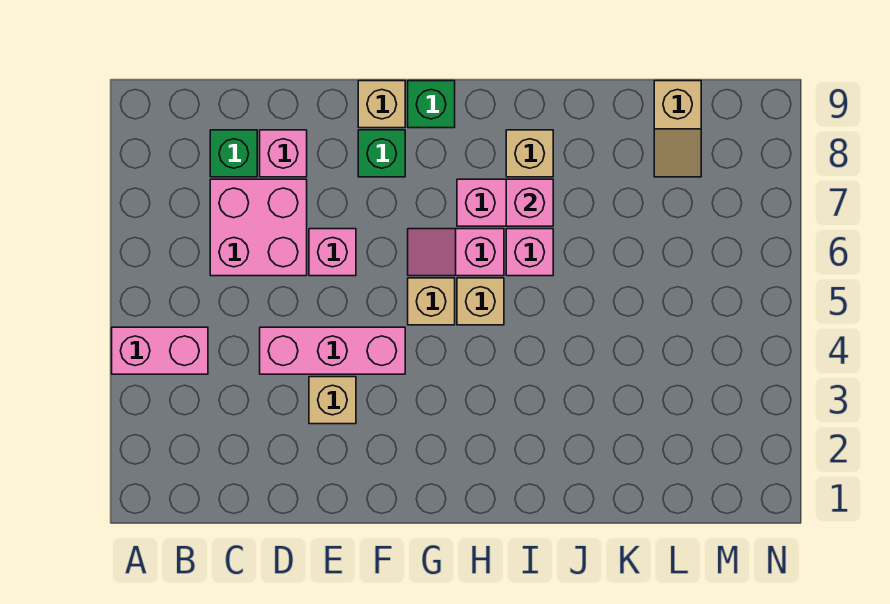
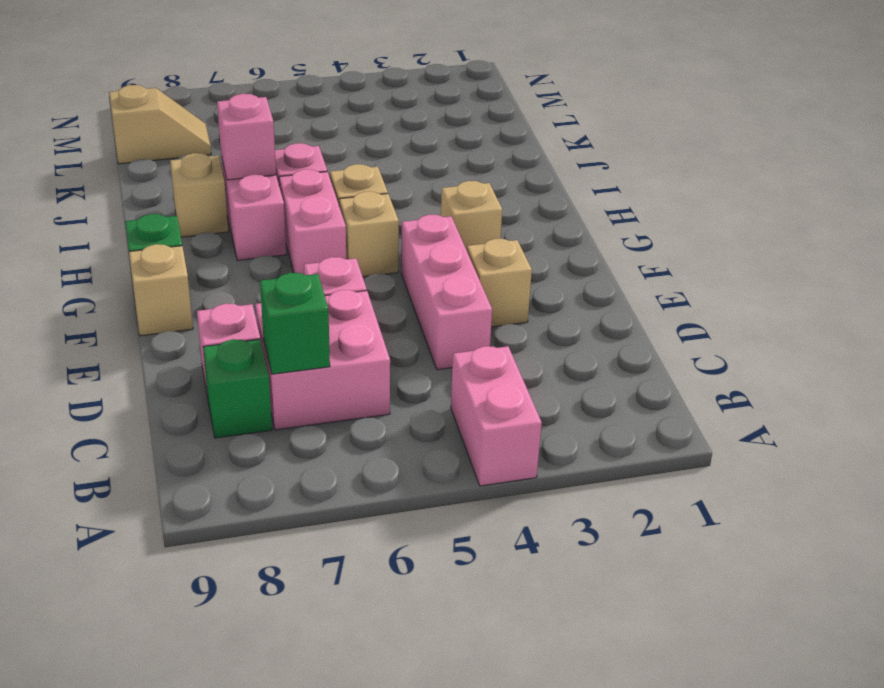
green 1x1 brick [358,130,405,177] -> green 1x1 brick moved to [260,273,330,374]
none -> tan 1x1 brick [441,181,502,250]
pink 1x2 slope [408,229,504,276] -> pink 1x2 brick [279,169,346,274]

